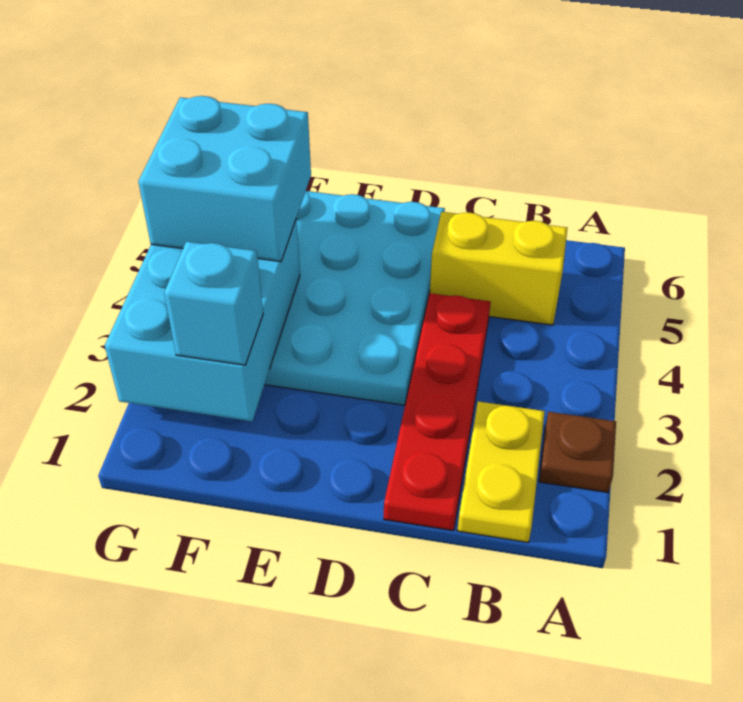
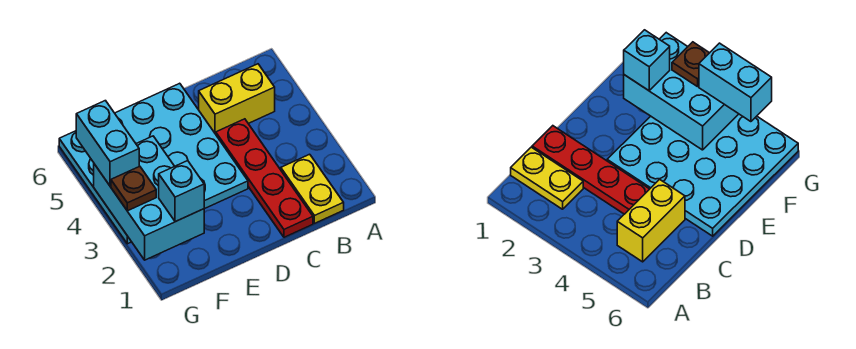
brown 1x1 plate [539,412,616,493] -> brown 1x1 plate moved to [111,166,156,211]
cyan 2x2 brick [138,96,311,262] -> cyan 1x2 brick [76,101,139,186]

